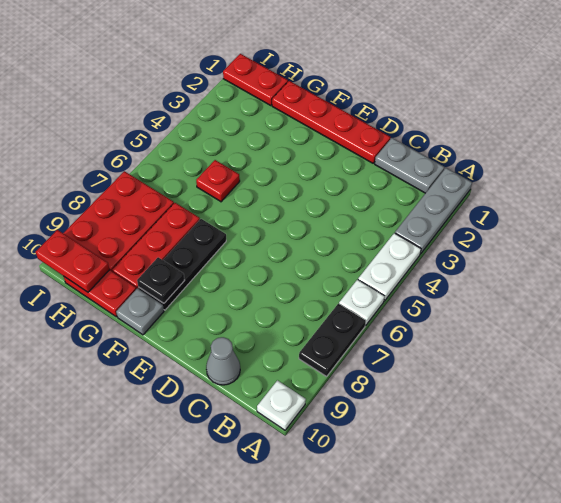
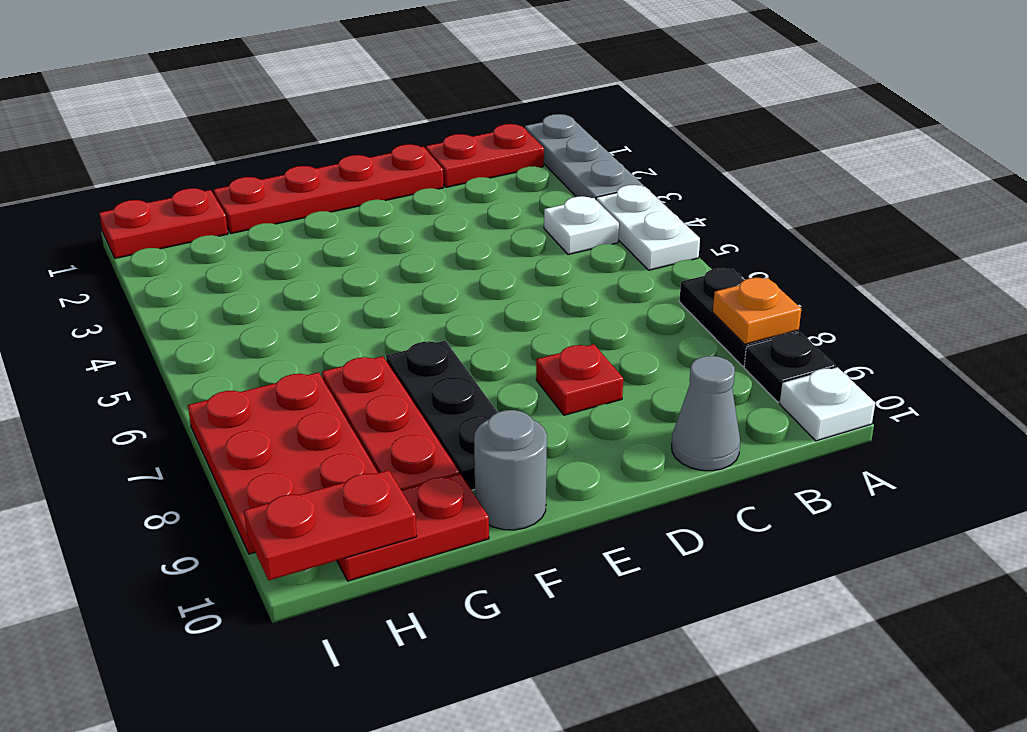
white 1x1 plate [339,280,385,326] -> white 1x1 plate moved to [544,196,619,255]
none -> orange 1x1 plate [713,278,801,344]
grey 1x2 plate [375,138,445,193] -> red 1x2 plate [426,124,544,187]
black 1x1 plate [137,257,185,303] -> black 1x1 plate moved to [744,332,836,402]
grey 1x1 plate [116,288,164,335] -> grey 1x1 round brick [474,410,547,530]
red 1x1 plate [196,160,240,202] -> red 1x1 plate moved to [536,344,623,415]

